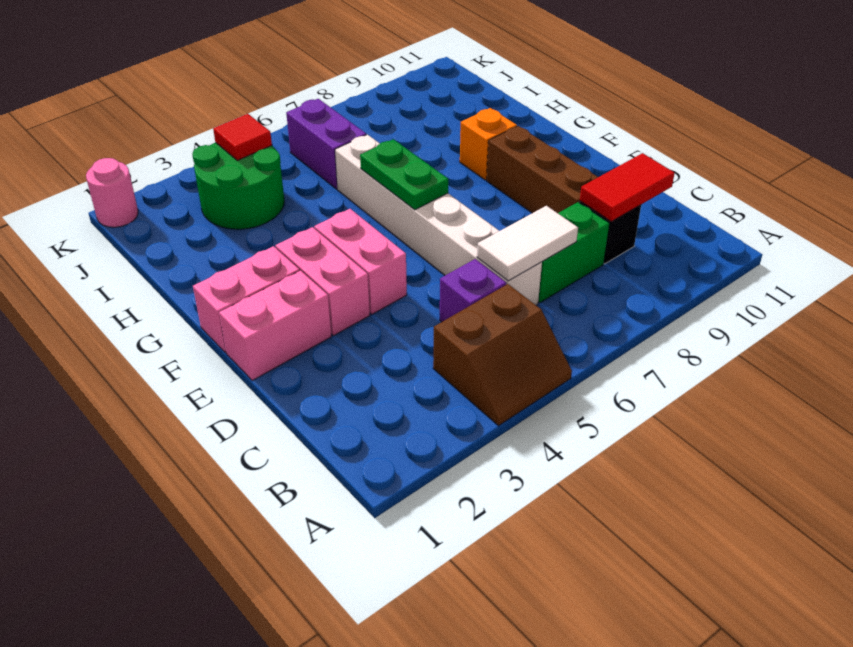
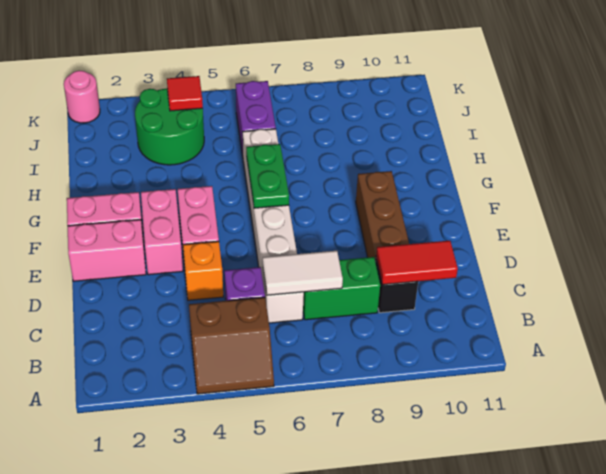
orange 1x1 brick [460,108,517,180] -> orange 1x1 brick moved to [183,241,223,300]

